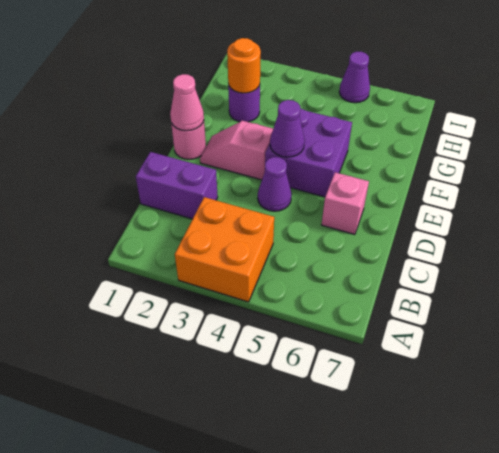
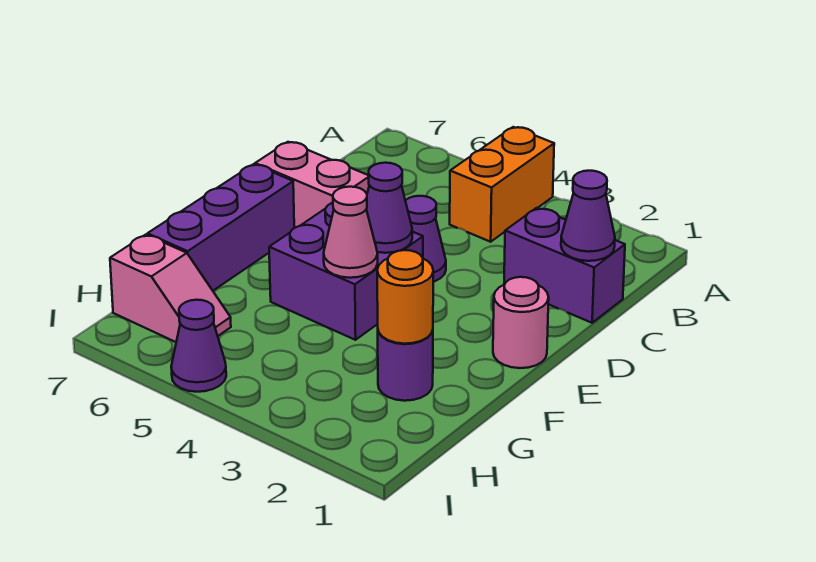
orange 2x2 brick [175,197,274,302] -> orange 1x2 brick [450,127,554,242]
none -> purple 1x1 cone [561,171,615,261]
pink 1x1 brick [322,172,369,234] -> pink 1x2 brick [255,142,369,228]
pink 1x1 cone [170,74,204,131] -> pink 1x1 cone moved to [324,187,378,278]
pink 1x2 slope [200,121,273,180] -> pink 1x2 slope moved to [110,235,231,342]
none -> purple 1x3 brick [147,164,294,291]

